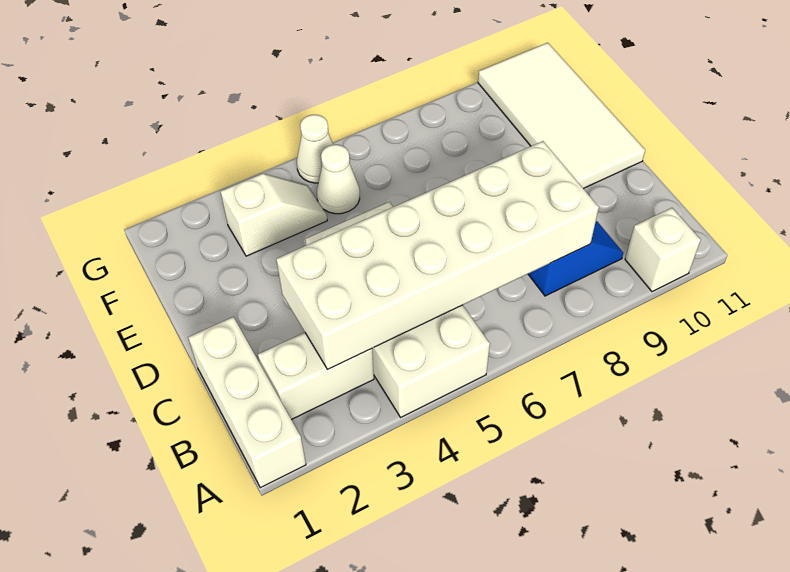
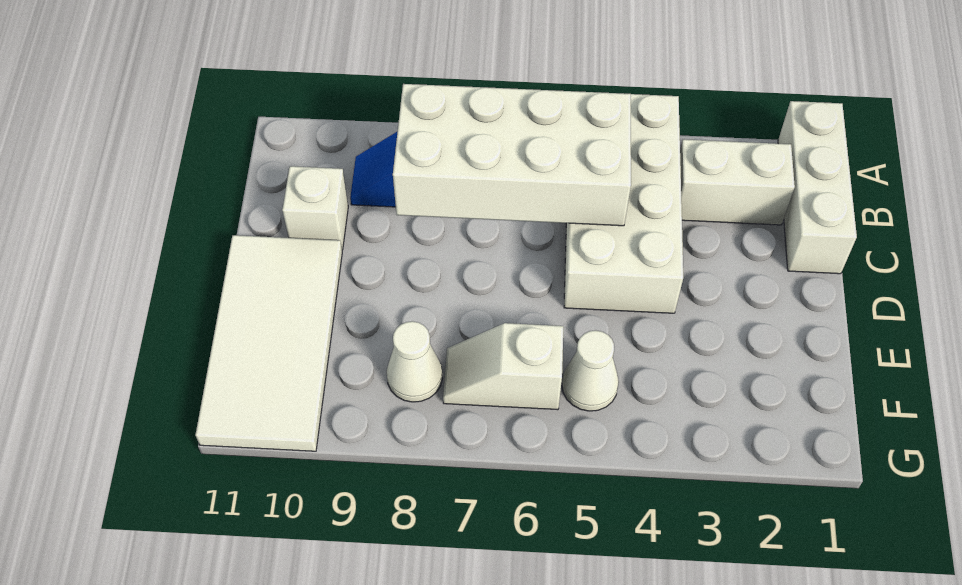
white 1x1 brick [625,208,701,292] -> white 1x1 brick moved to [282,166,348,250]
white 2x6 brick [276,141,599,369] -> white 2x4 brick [393,84,631,226]
white 1x2 slope [220,174,327,256] -> white 1x2 slope moved to [443,323,563,410]
white 1x1 cone [297,115,333,183] -> white 1x1 cone moved to [387,321,443,402]

